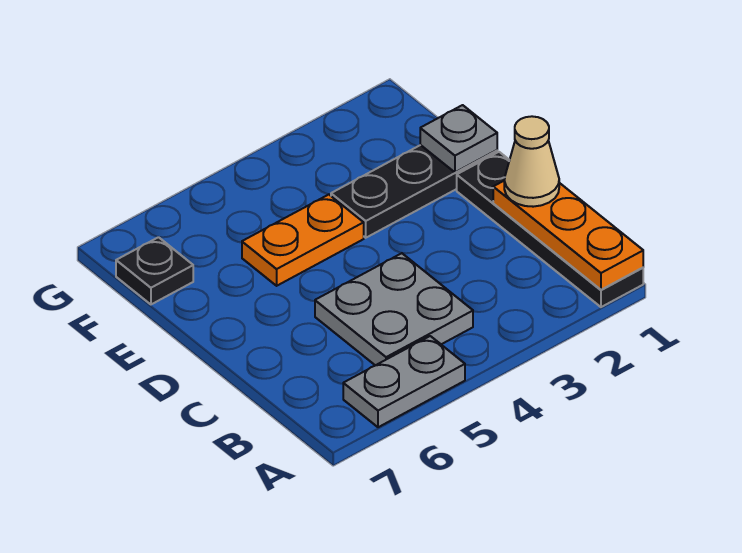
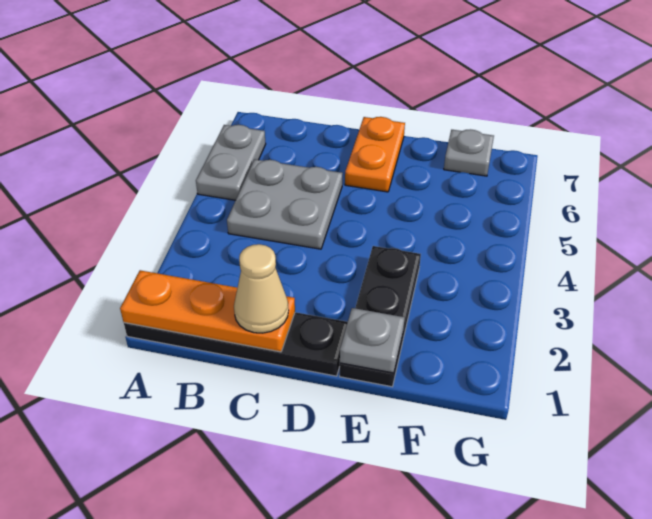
orange 1x2 plate [242,195,364,286] -> orange 1x2 plate moved to [345,117,405,192]
black 1x1 plate [116,237,193,304] -> grey 1x1 plate [444,129,494,176]

